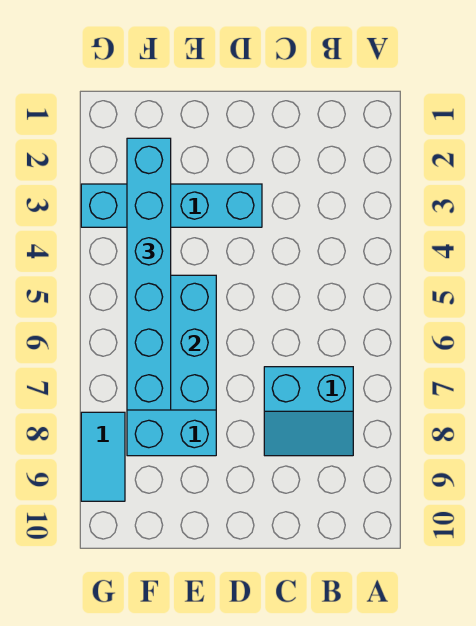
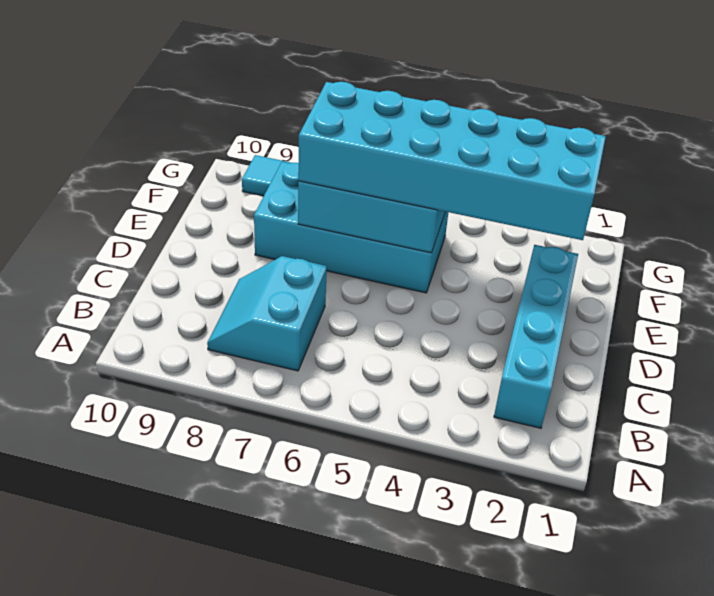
cyan 1x4 brick [81,184,262,227] -> cyan 1x4 brick moved to [494,245,578,428]
cyan 1x6 brick [127,138,171,410] -> cyan 2x6 brick [298,82,606,240]

